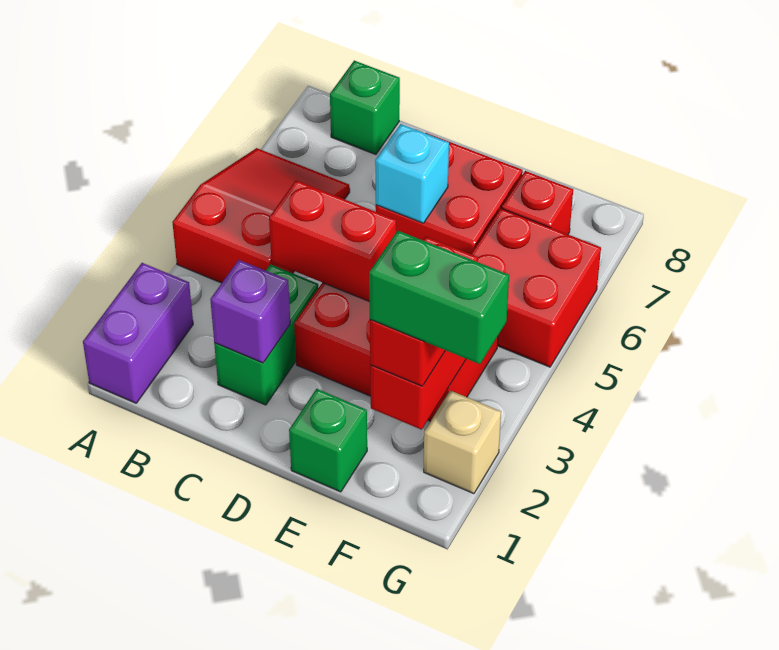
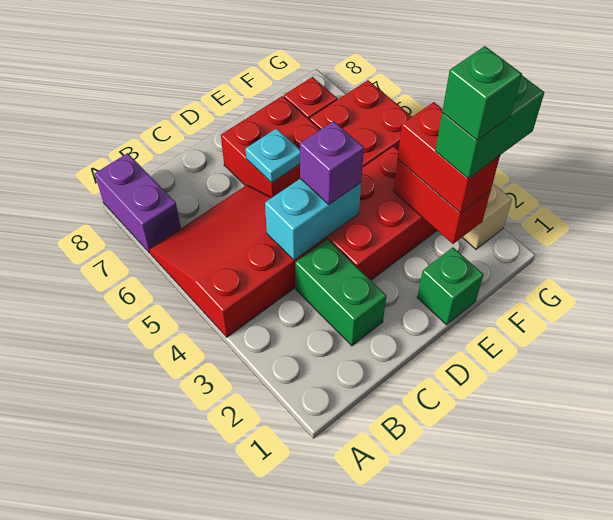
purple 1x2 brick [83,263,193,403] -> purple 1x2 brick moved to [95,153,181,253]
red 2x3 slope [172,148,350,283] -> red 3x3 slope [150,185,326,337]
green 1x1 brick [330,61,400,155] -> green 1x1 brick moved to [442,46,522,140]
purple 1x1 brick [210,260,290,363] -> purple 1x1 brick moved to [300,121,364,204]
red 1x2 brick [269,180,396,302] -> cyan 1x2 brick [265,179,361,260]
cyan 1x1 brick [375,124,449,223] -> cyan 1x1 plate [246,129,300,183]

